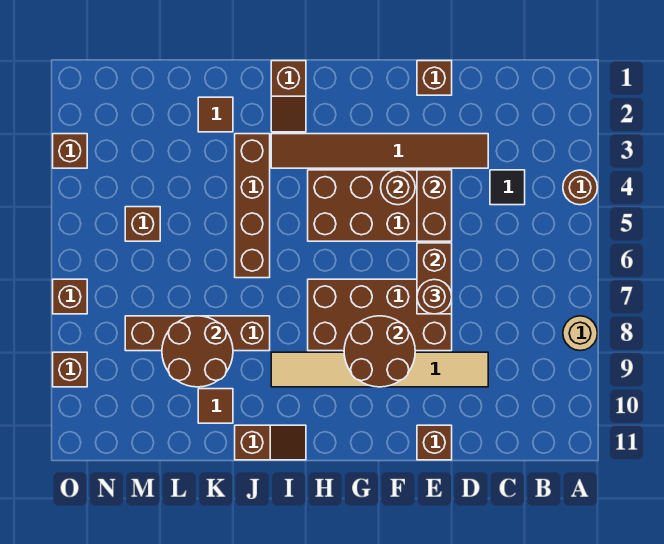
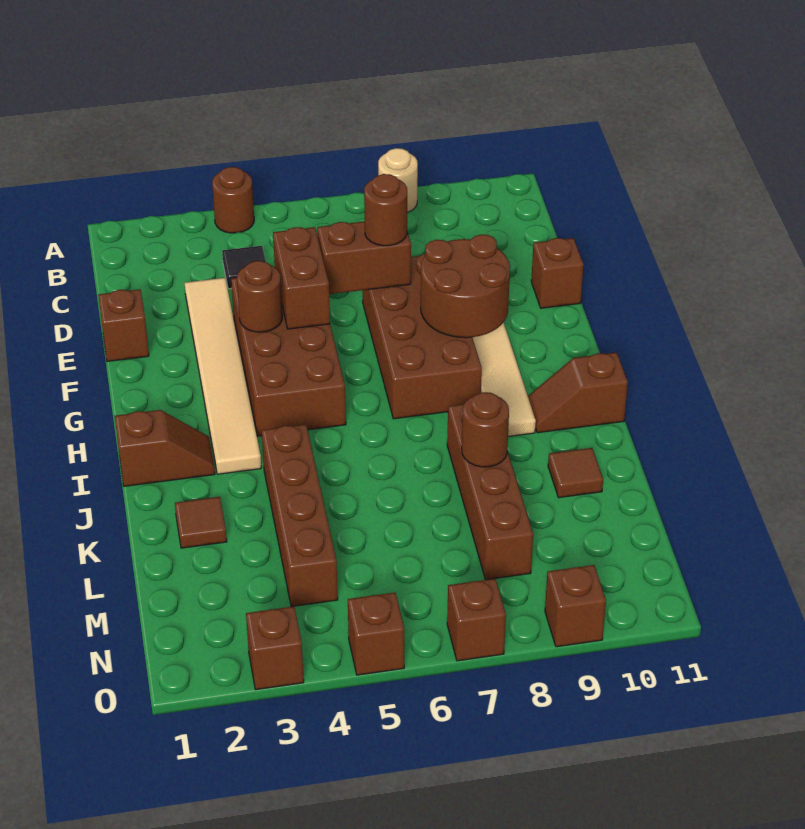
brown 1x6 tile [271,134,488,168] -> tan 1x6 tile [185,278,261,474]
brown 1x2 brick [417,170,452,241] -> brown 1x2 brick turned to [273,227,330,329]
brown 1x2 slope [235,425,306,460] -> brown 1x2 slope turned to [528,353,628,433]
brown 1x4 brick [235,134,270,278] -> brown 1x4 brick turned to [262,424,338,607]
brown 2x2 round brick [162,316,233,387] -> brown 1x1 round brick [462,392,509,467]
brown 1x1 brick [125,207,160,241] -> brown 1x1 brick moved to [348,593,404,675]

